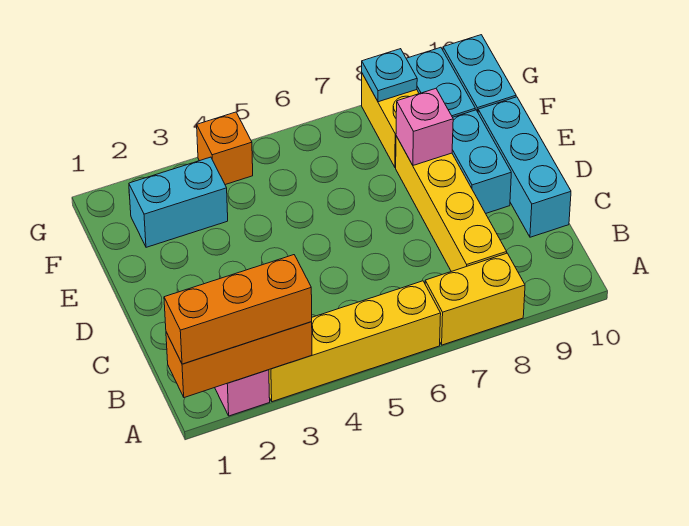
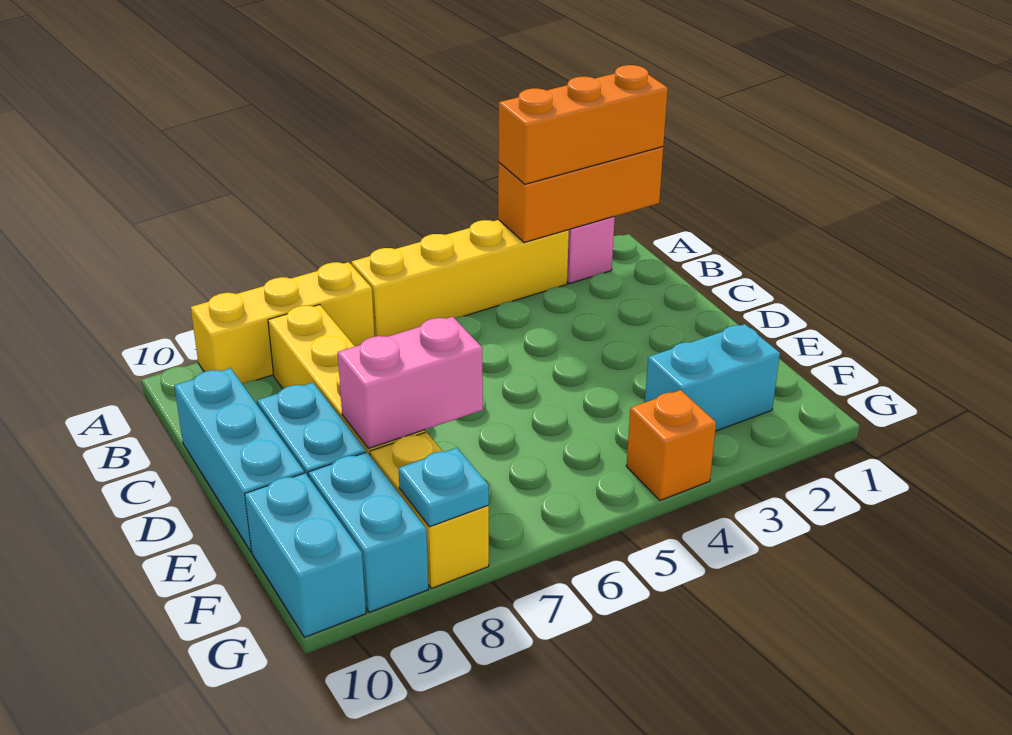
yellow 1x2 brick [425,253,525,345] -> yellow 1x3 brick [191,262,374,384]
pink 1x1 brick [396,89,453,165] -> pink 1x2 brick [338,317,483,449]

